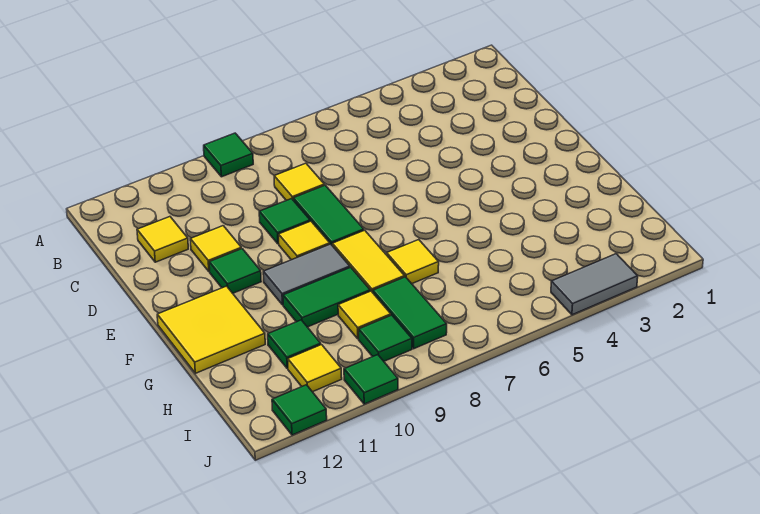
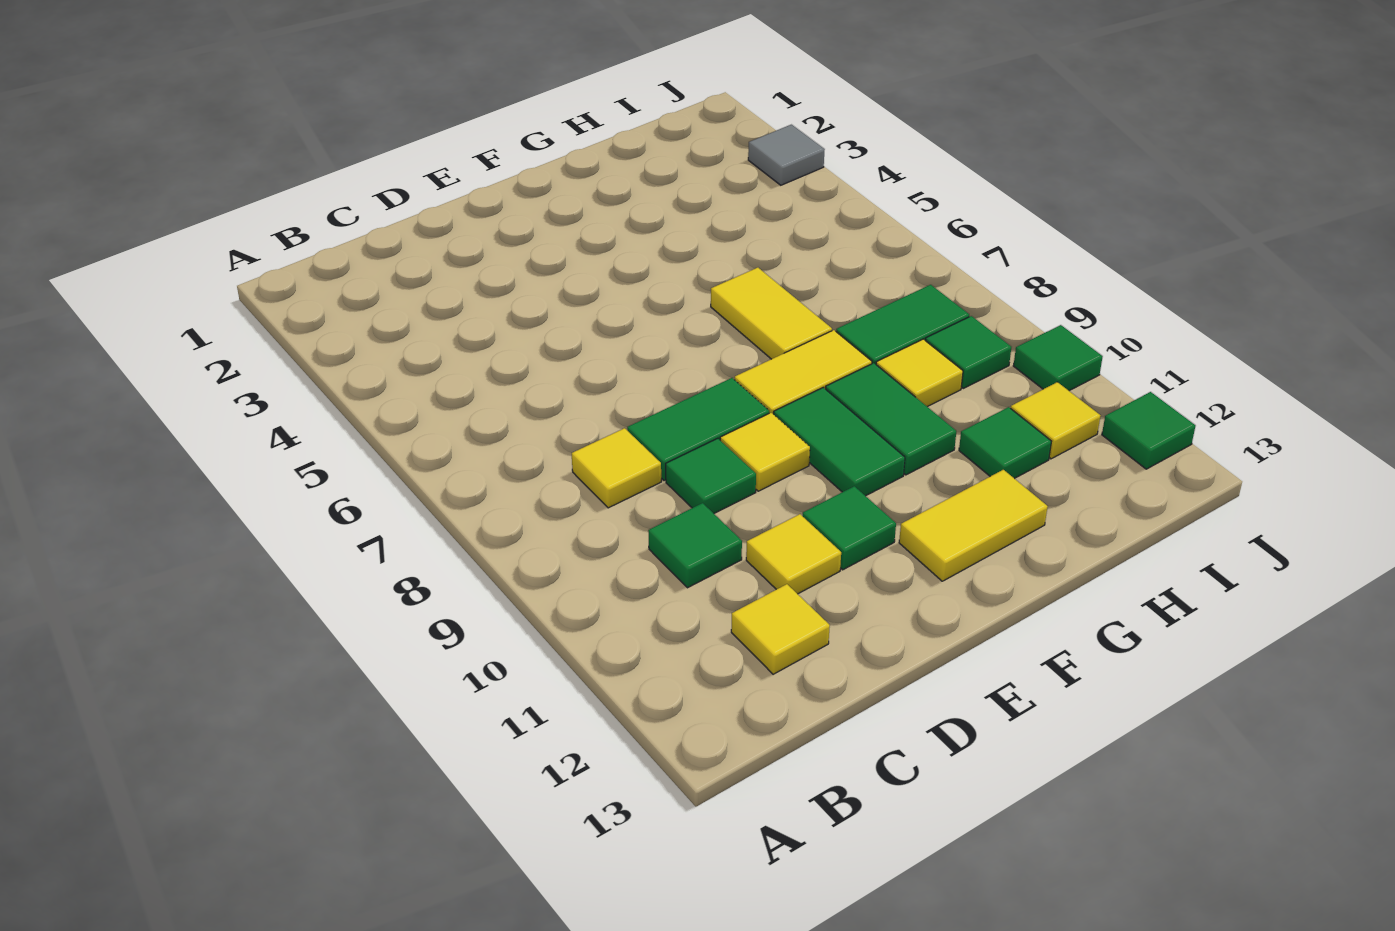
green 1x1 tile [204,133,253,177] -> green 1x1 tile moved to [648,503,742,588]
grey 1x2 tile [263,244,350,305] -> green 1x2 tile [774,388,905,496]
yellow 2x2 tile [157,286,265,373] -> yellow 1x2 tile [899,470,1048,581]
yellow 1x1 tile [387,240,439,284] -> yellow 1x2 tile [711,268,832,359]
grey 1x2 tile [551,254,638,315] -> grey 1x1 tile [748,125,825,185]

